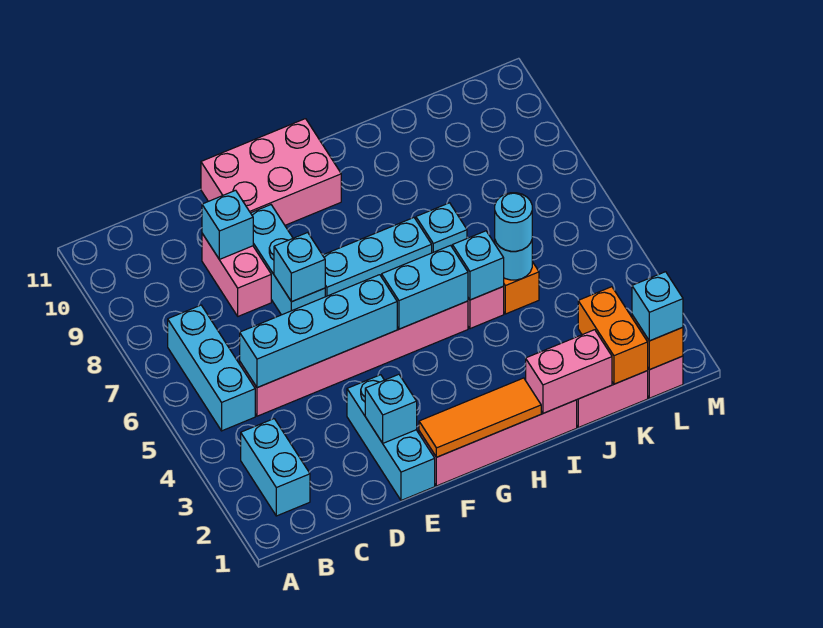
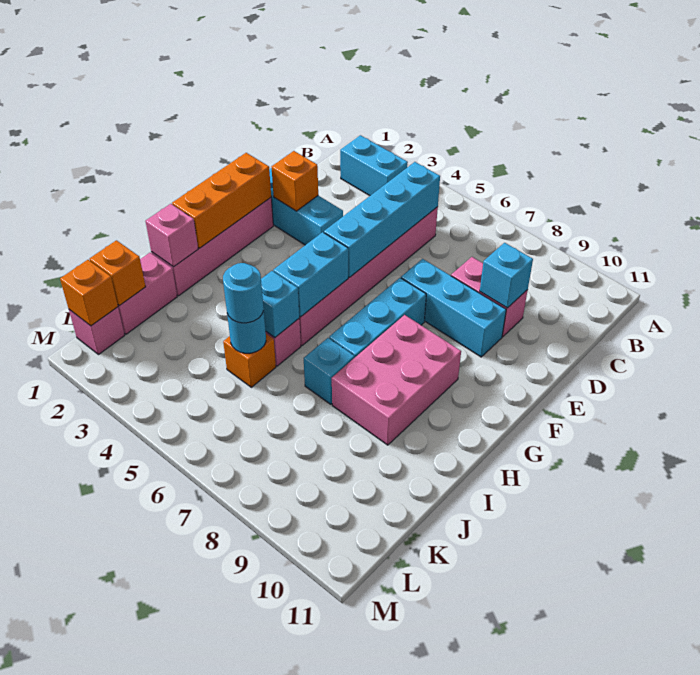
cyan 1x3 brick [168,305,255,431] -> none
cyan 1x1 brick [365,374,417,443] -> orange 1x1 brick [272,151,318,211]
cyan 1x1 brick [274,232,325,302] -> none
pink 2x3 brick [201,119,341,225] -> pink 2x3 brick moved to [332,315,461,445]
orange 1x3 tile [419,378,541,457] -> orange 1x3 brick [172,153,271,248]
pink 1x2 brick [526,330,612,413] -> pink 1x1 brick [145,204,198,267]
orange 1x2 brick [578,287,648,384] -> orange 1x1 brick [90,240,146,306]
cyan 1x1 brick [632,272,683,341] -> none

